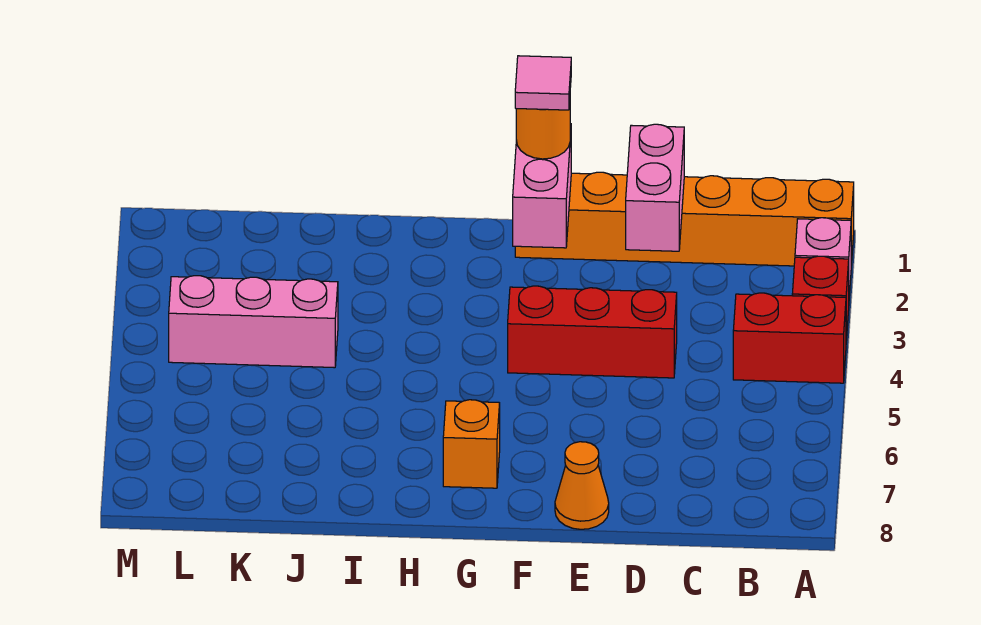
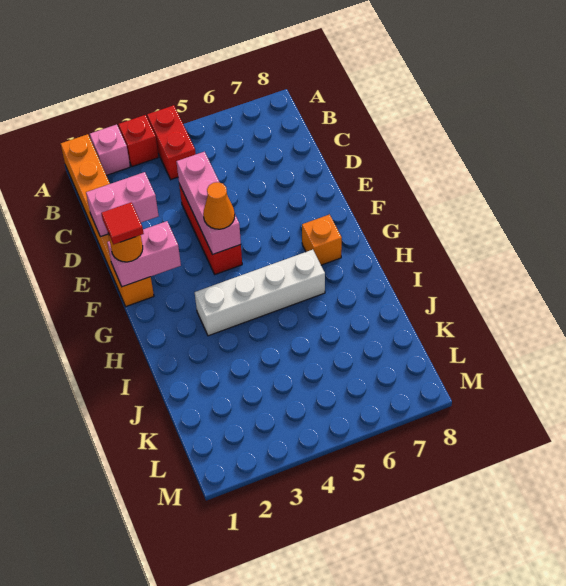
orange 1x1 cone [555,442,609,529] -> orange 1x1 cone moved to [203,182,235,229]
pink 1x1 tile [515,56,571,110] -> red 1x1 tile [101,203,144,244]
none -> white 1x4 brick [195,250,325,336]
pink 1x3 brick [169,276,338,368] -> pink 1x3 brick moved to [176,152,241,254]

